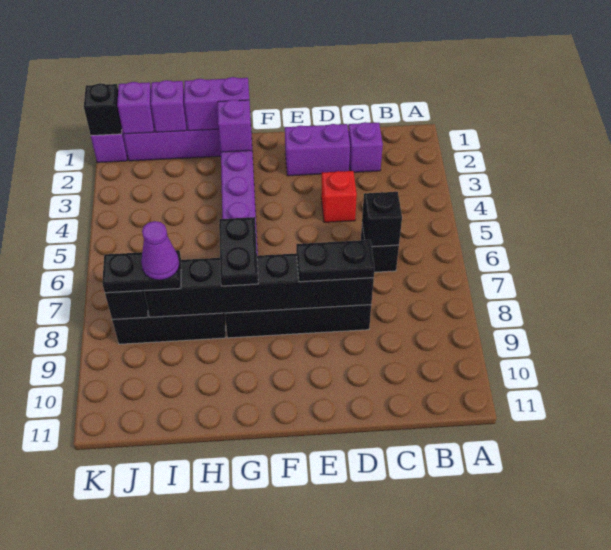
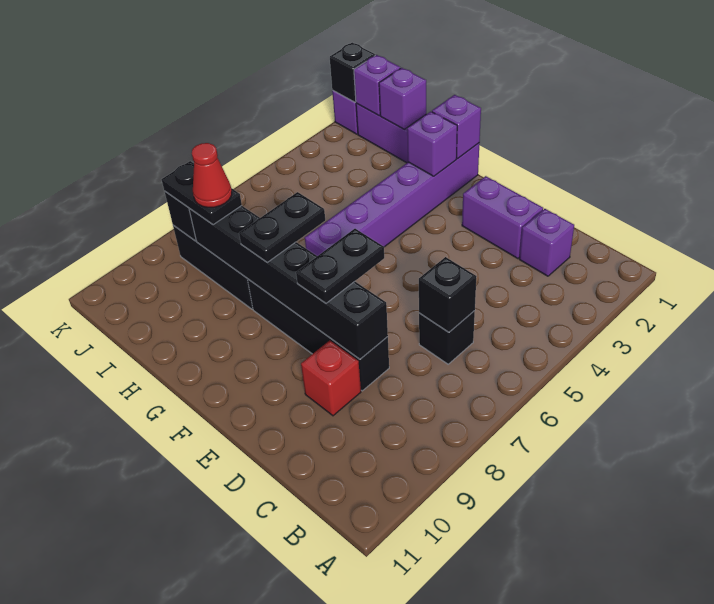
red 1x1 brick [321,171,357,222] -> red 1x1 brick moved to [301,340,361,416]
black 1x2 plate [296,240,375,282] -> black 1x2 plate turned to [296,229,384,303]
purple 1x2 brick [184,77,251,131] -> purple 1x1 brick [432,95,481,159]
purple 1x1 cone [141,221,179,280] -> red 1x1 cone [192,143,232,207]

